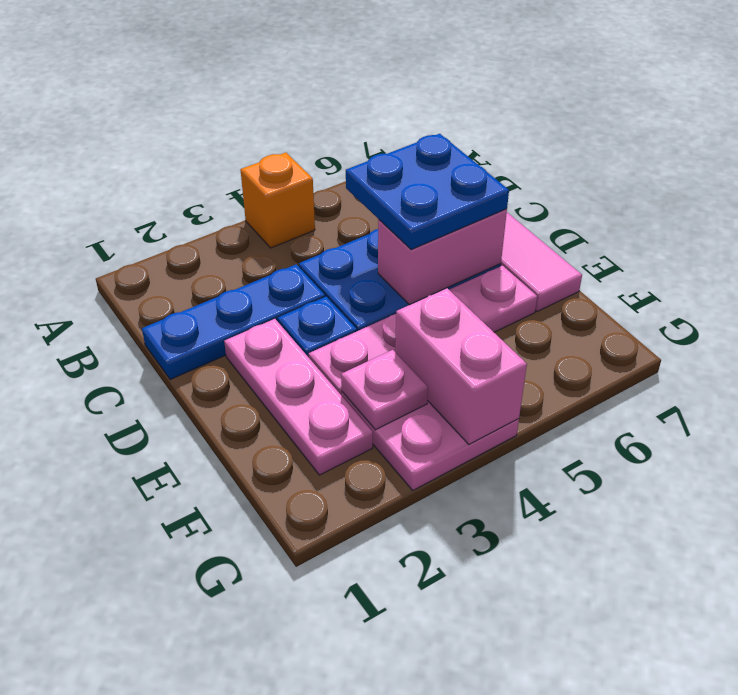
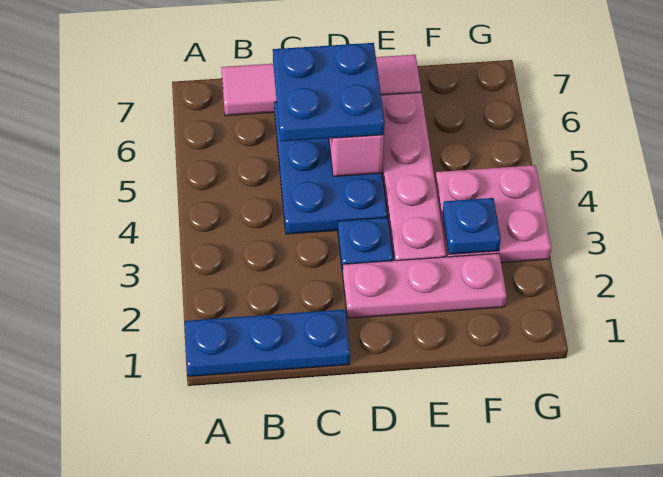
orange 1x1 brick [240,153,315,248] -> none
blue 1x3 plate [142,264,325,380] -> blue 1x3 plate turned to [185,309,350,377]
pink 1x1 plate [341,350,428,430] -> blue 1x1 plate [443,198,501,254]
pink 1x2 brick [395,288,527,444] -> none

